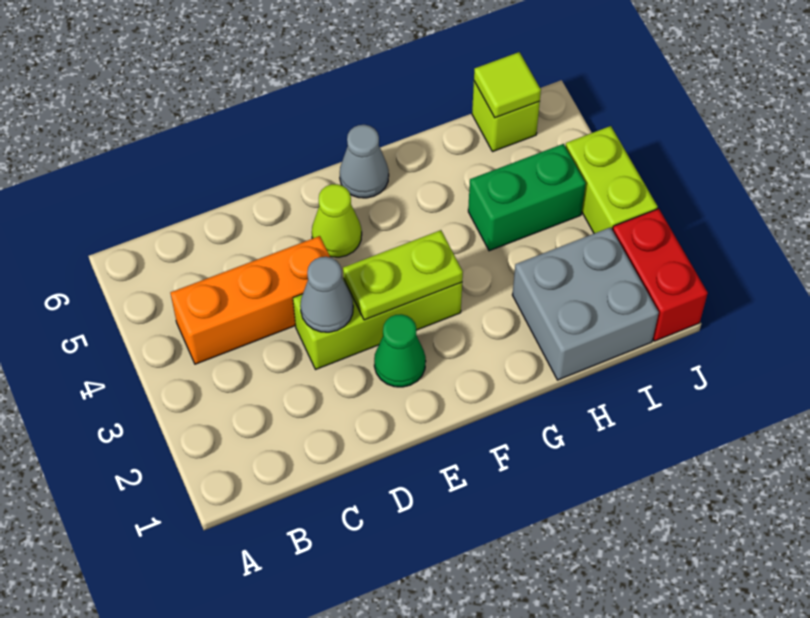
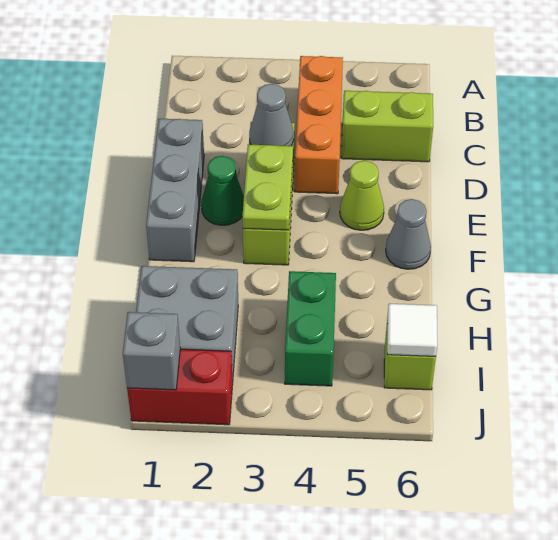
none -> grey 1x3 brick [146,119,204,262]
lime 1x1 tile [474,52,541,118] -> white 1x1 tile [387,304,437,356]
none -> grey 1x1 brick [123,312,180,390]
lime 1x2 brick [565,126,658,233] -> lime 1x2 brick moved to [341,91,433,162]

